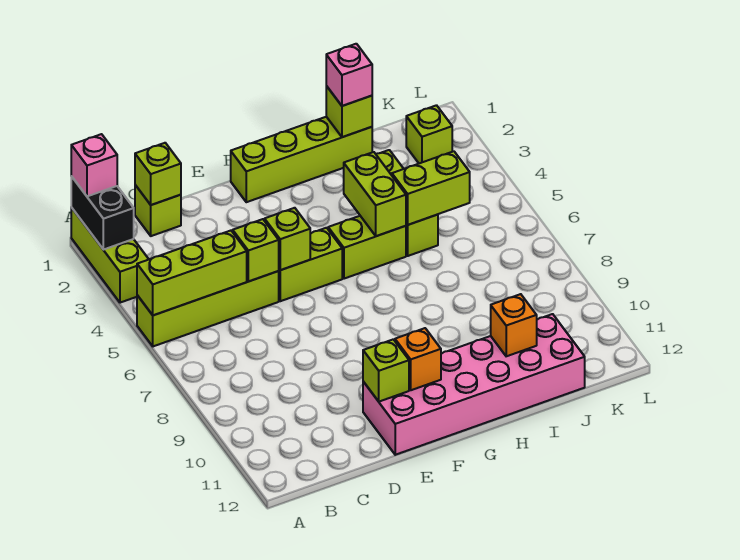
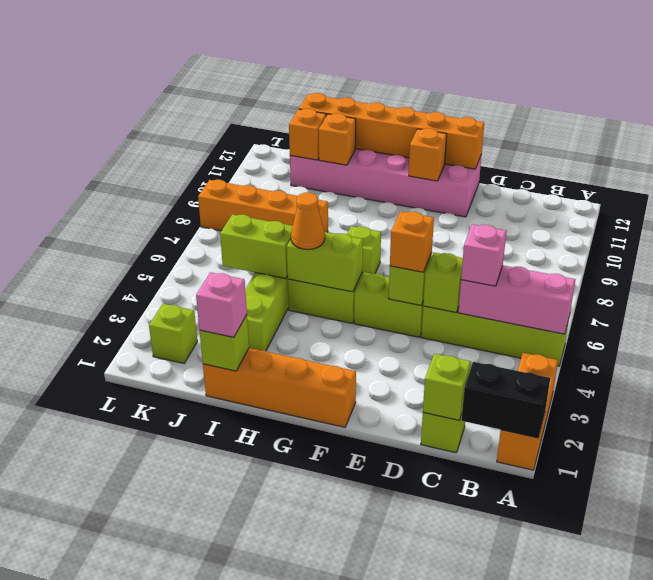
lime 1x3 brick [71,208,149,303] -> orange 1x3 brick [497,353,558,470]
black 1x2 brick [71,176,134,250] -> black 1x2 brick turned to [461,362,550,438]
pink 1x1 brick [71,134,117,196] -> pink 1x1 brick moved to [461,224,506,286]
lime 1x3 brick [137,231,247,315] -> pink 1x3 brick [458,266,576,334]
none -> orange 1x1 brick [390,211,434,272]
lime 1x1 brick [363,339,409,402] -> lime 1x1 brick moved to [347,226,381,275]
none -> orange 1x6 brick [299,93,484,169]
lime 1x4 brick [231,117,372,202] -> orange 1x4 brick [203,348,356,427]
lime 1x2 brick [344,152,406,236] -> lime 1x2 brick turned to [287,232,363,292]
none -> orange 1x1 cone [291,193,325,249]
none -> orange 1x4 brick [198,180,328,232]
none -> orange 1x1 brick [289,109,326,160]

